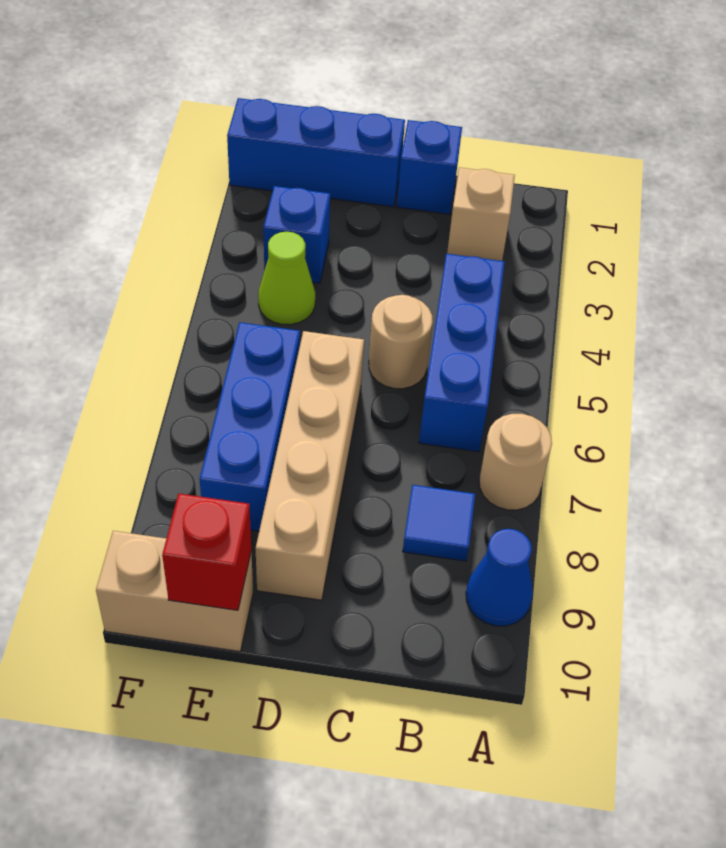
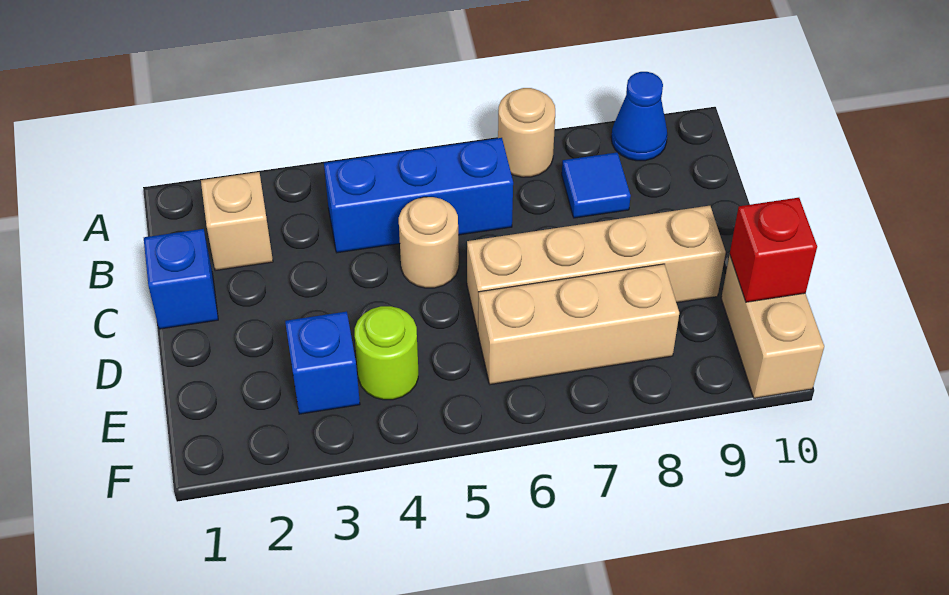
blue 1x3 brick [227,98,405,207] -> none
lime 1x1 cone [258,232,315,325] -> lime 1x1 round brick [355,306,418,400]
blue 1x3 brick [200,322,300,531] -> tan 1x3 brick [478,264,679,385]

